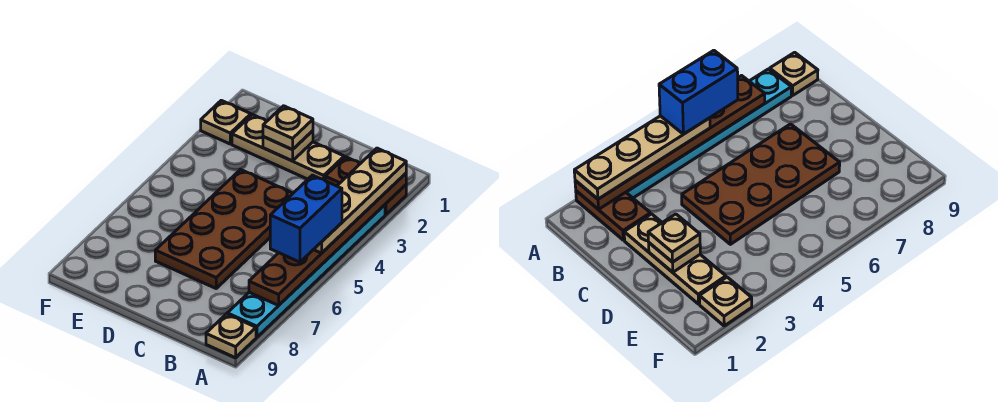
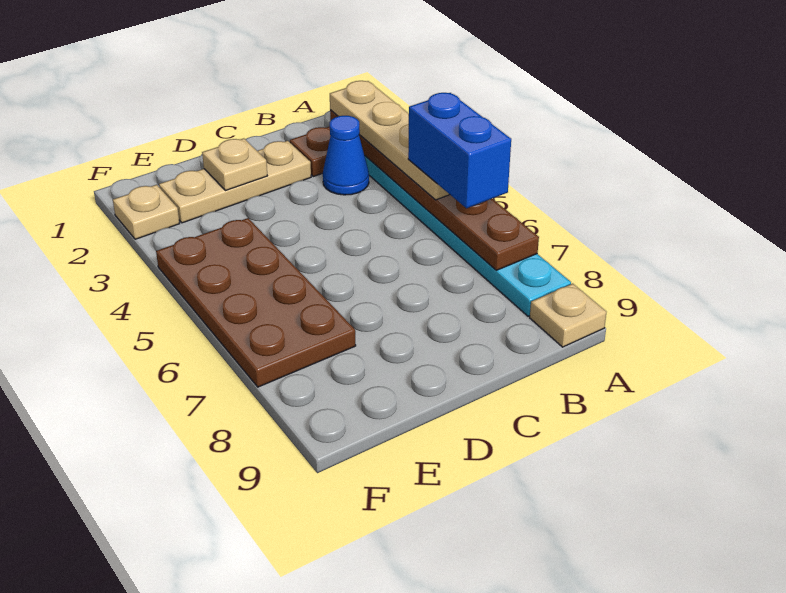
none -> blue 1x1 cone [323,116,369,195]
brown 2x4 plate [155,170,293,288] -> brown 2x4 plate moved to [156,218,356,387]
tan 1x1 plate [263,106,313,150] -> none

